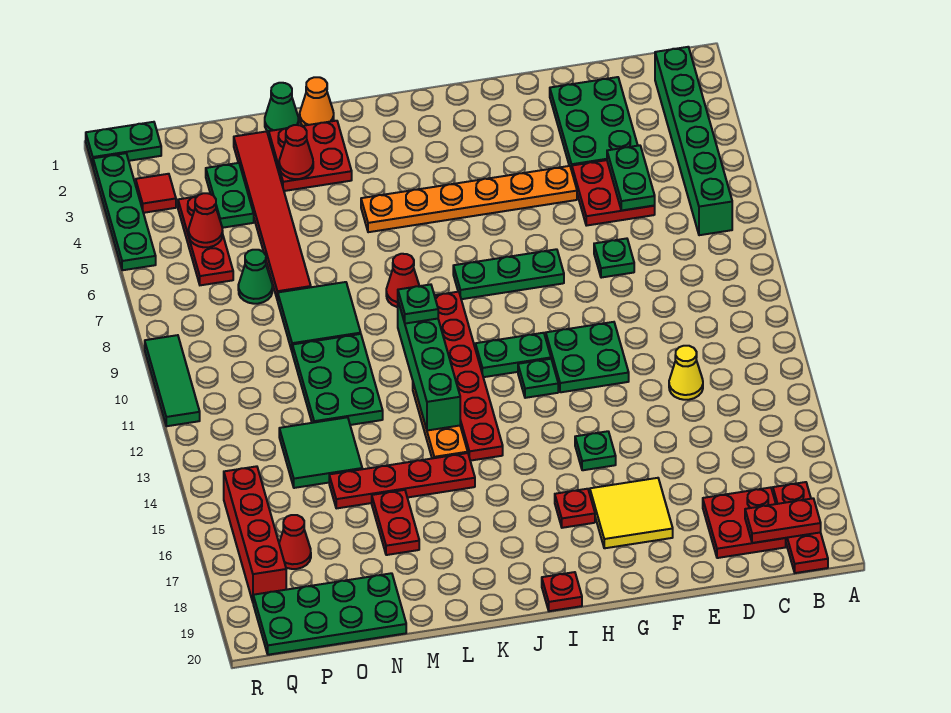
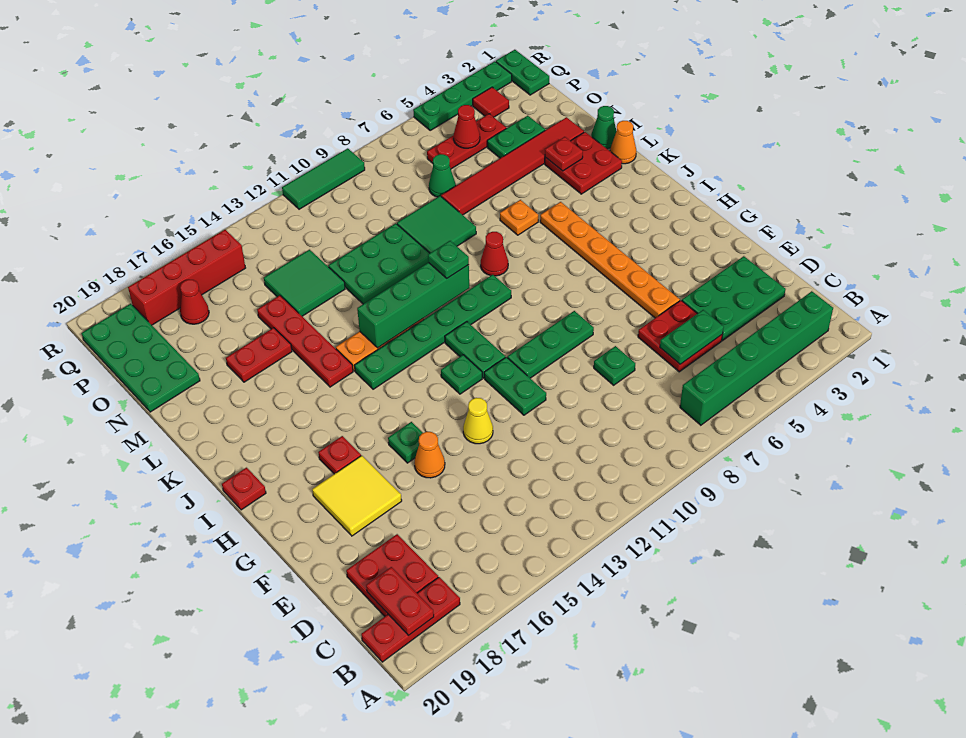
yellow 1x1 cone [669,346,703,400] -> yellow 1x1 cone moved to [463,398,493,444]
green 2x2 plate [546,322,629,392] -> green 1x2 plate [484,357,546,415]
none -> orange 1x1 cone [414,432,445,478]
green 1x3 plate [453,249,564,299] -> green 1x3 plate turned to [507,311,594,378]
red 1x6 plate [435,292,503,461] -> green 1x6 plate [354,275,511,389]
none -> orange 1x1 plate [500,200,538,235]
red 1x1 cone [279,125,313,179] -> red 1x1 plate [545,137,583,171]

